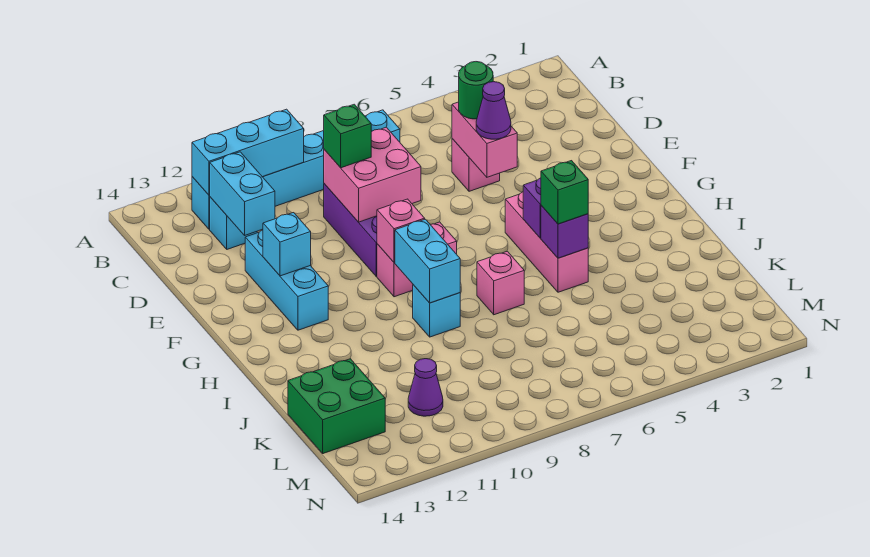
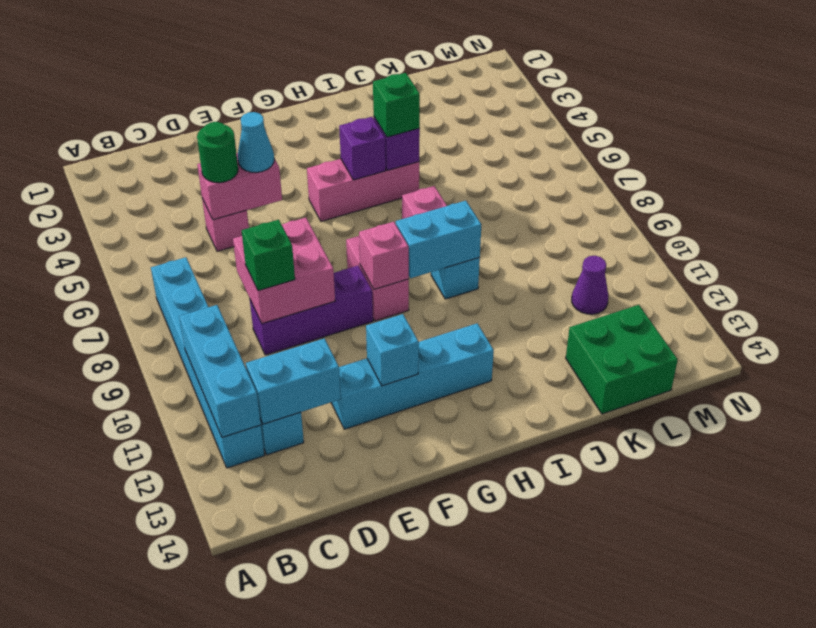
purple 1x1 cone [476,82,511,139] -> cyan 1x1 cone [238,112,274,173]
cyan 1x3 brick [245,230,328,330] -> cyan 1x4 brick [331,323,494,429]

